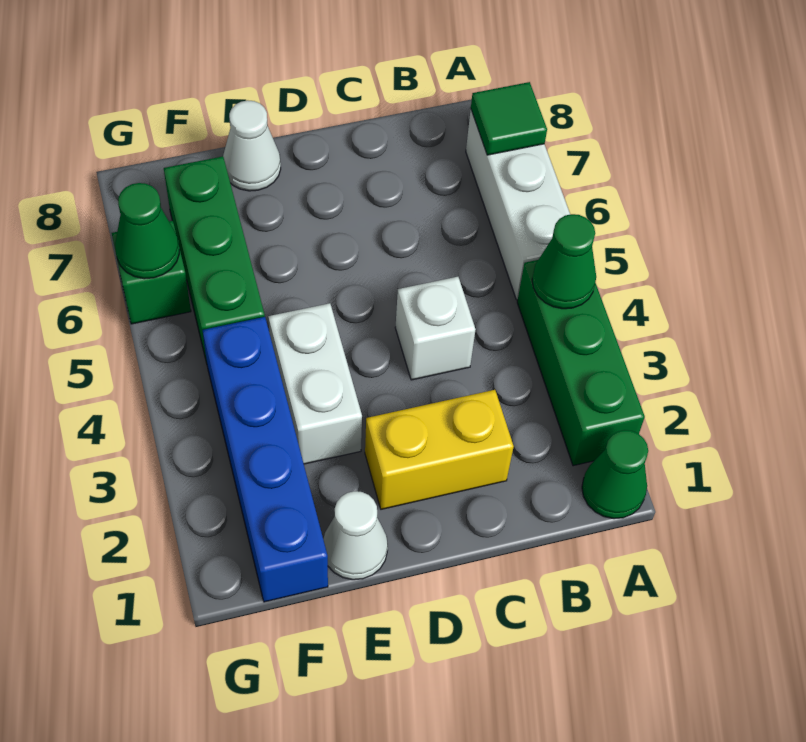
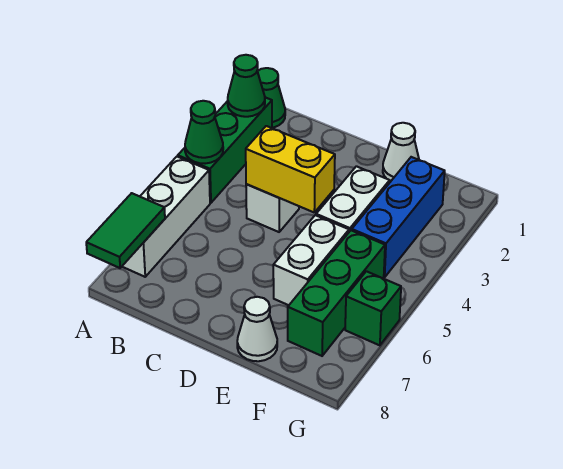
green 1x1 tile [471,82,547,155] -> green 1x2 tile [86,193,165,268]
yellow 1x2 brick [365,390,514,509] -> yellow 1x2 brick moved to [246,126,335,212]
none -> white 1x2 brick [273,215,349,305]
blue 1x4 brick [202,317,328,602] -> blue 1x3 brick [352,157,445,277]
green 1x1 cone [115,183,179,279] -> green 1x1 cone moved to [228,55,265,117]

